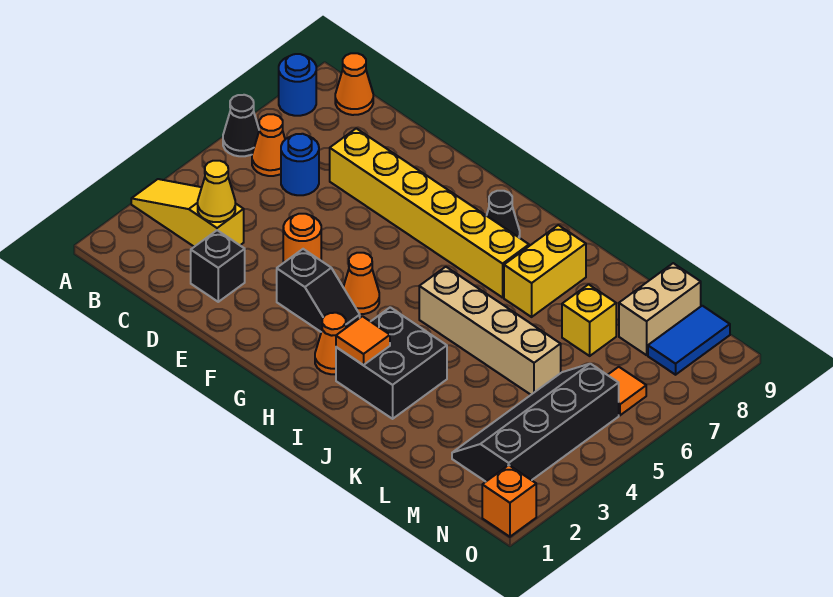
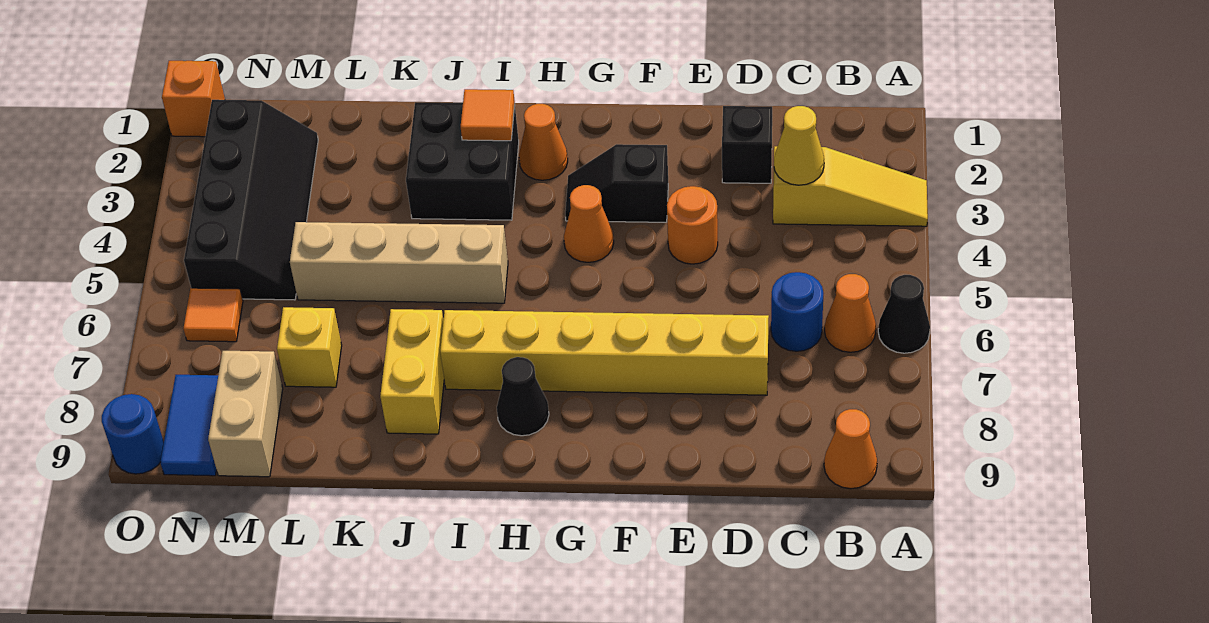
blue 1x1 round brick [279,54,316,116] -> blue 1x1 round brick moved to [102,394,164,474]

